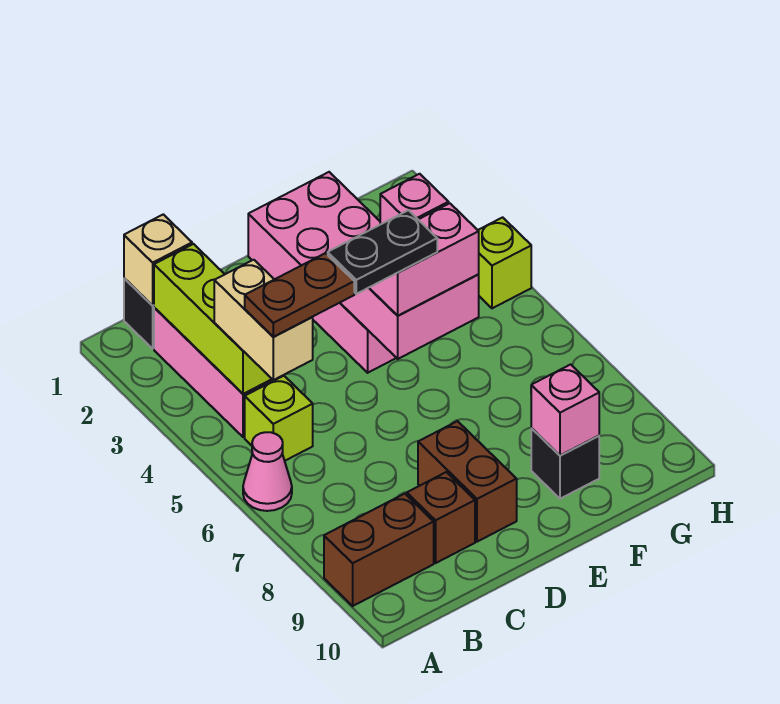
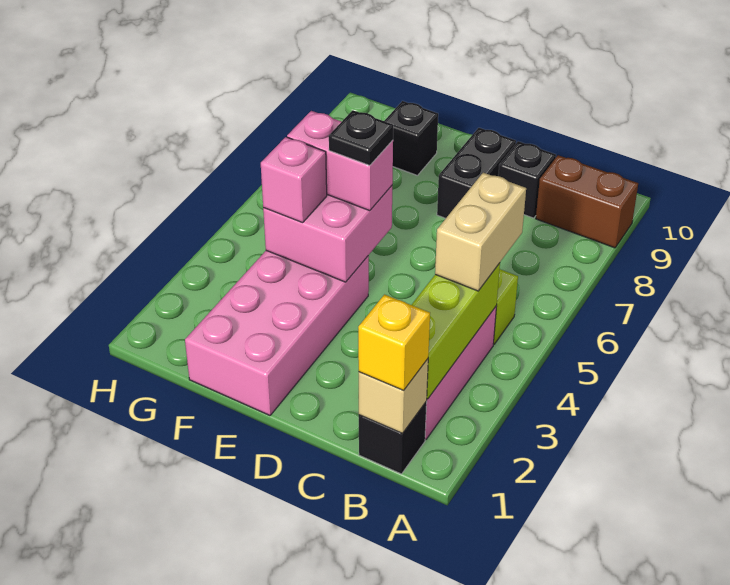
pink 1x1 cone [243,432,292,511] -> none
none -> yellow 1x1 brick [358,295,430,390]
brown 1x2 plate [245,253,354,337] -> none
brown 1x1 brick [407,472,475,563] -> black 1x1 brick [498,141,556,218]
black 1x2 plate [328,210,437,294] -> black 1x1 plate [329,110,393,165]
brown 1x2 brick [418,421,517,542] -> black 1x2 brick [437,128,516,218]
pink 1x1 brick [531,364,599,455] -> none
lime 1x1 brick [478,217,531,308] -> none

